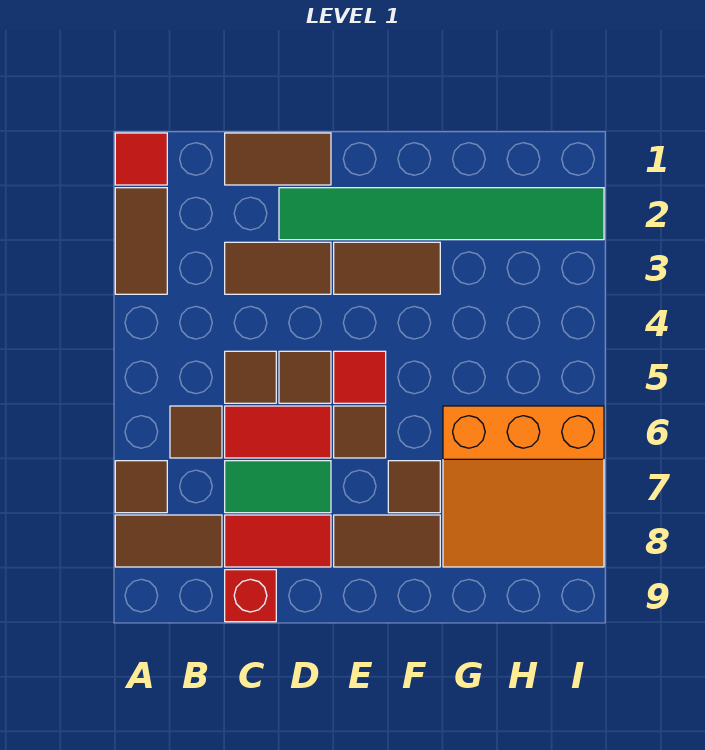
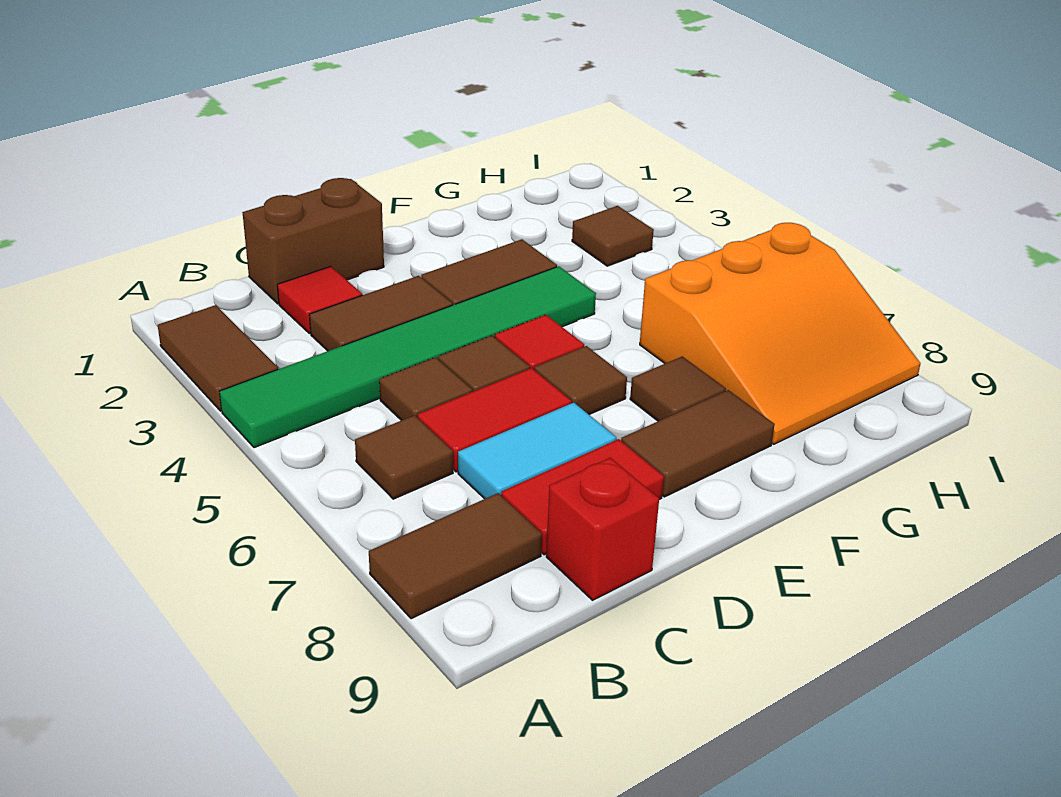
red 1x1 tile [115,133,167,185] -> red 1x1 tile moved to [277,266,362,334]
brown 1x1 tile [115,461,167,513] -> brown 1x1 tile moved to [572,206,654,266]
brown 1x2 tile [225,133,331,185] -> brown 1x2 brick [243,178,384,304]
green 1x2 tile [225,461,331,513] -> cyan 1x2 tile [458,403,616,499]
green 1x6 tile [279,188,604,240] -> green 1x6 tile moved to [220,266,596,448]

